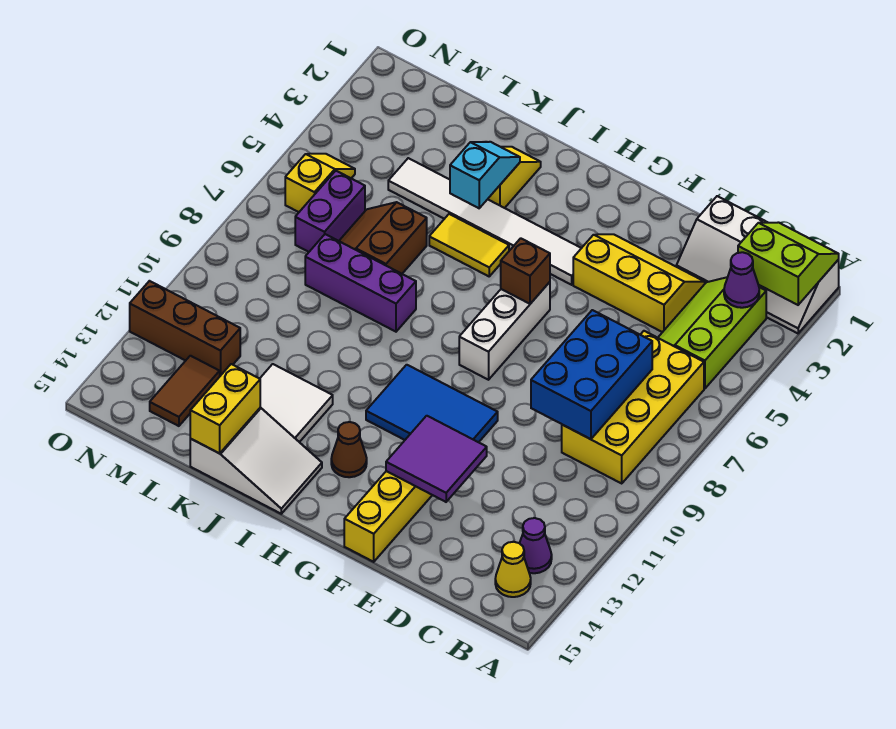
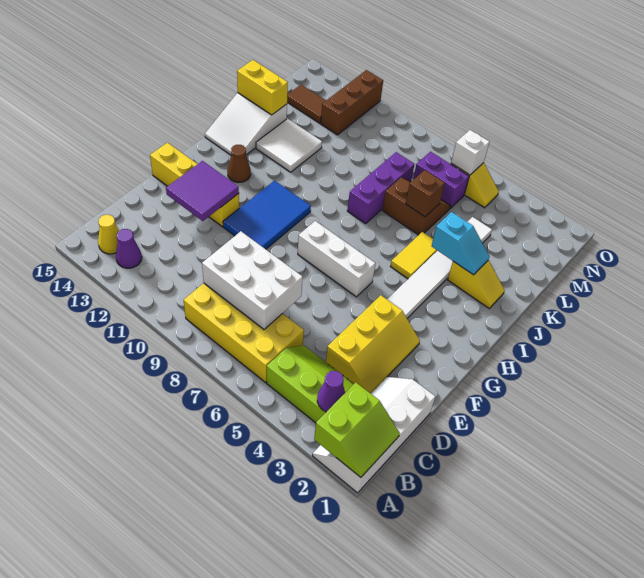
blue 2x3 brick [531,310,652,439] -> white 2x3 brick [202,231,303,329]
brown 1x1 brick [501,238,550,304] -> brown 1x1 brick moved to [406,170,445,217]
none -> white 1x1 brick [451,130,489,175]

